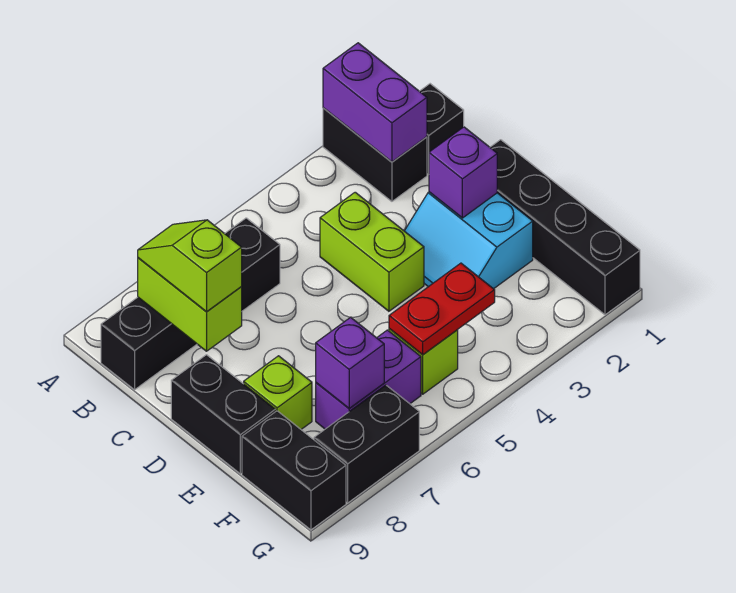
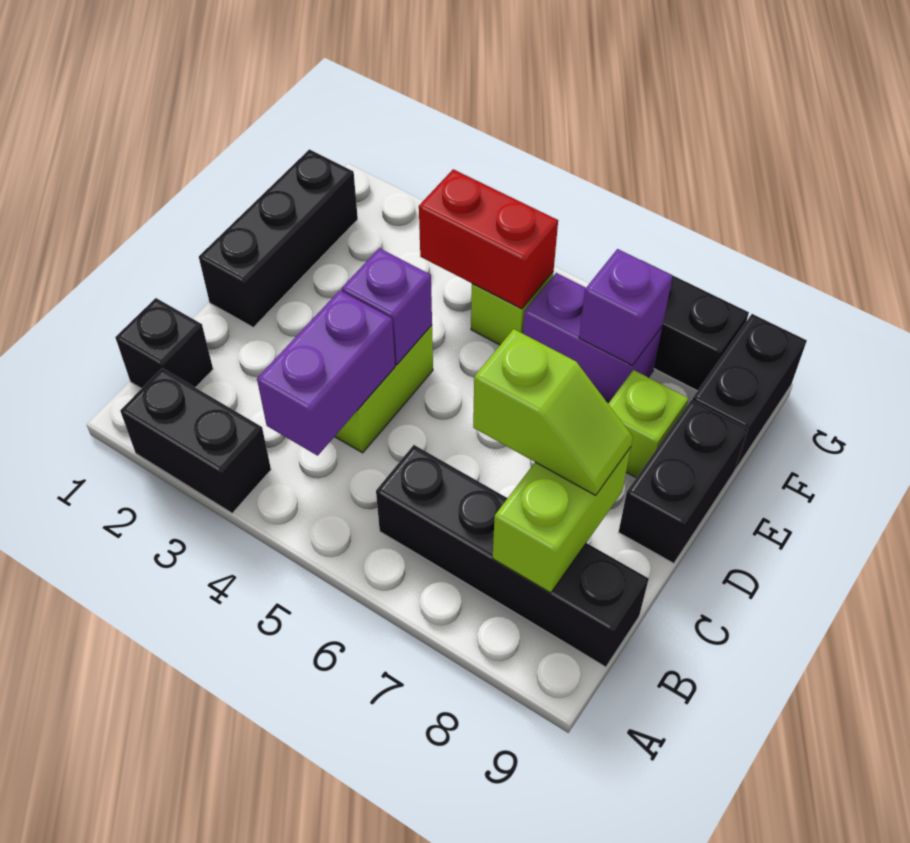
black 1x2 brick [323,108,427,201] -> black 1x2 brick turned to [120,368,271,513]
purple 1x2 brick [323,43,427,162] -> purple 1x2 brick moved to [257,290,395,456]
lime 1x2 slope [138,220,242,312] -> lime 1x2 slope turned to [473,329,633,495]
black 1x4 brick [490,140,640,315] -> black 1x3 brick [199,149,358,327]
cyan 2x2 slope [405,192,533,289] -> none
purple 1x1 brick [429,127,497,218] -> purple 1x1 brick moved to [342,248,432,365]
red 1x2 plate [389,263,495,355] -> red 1x2 brick [419,169,558,309]

